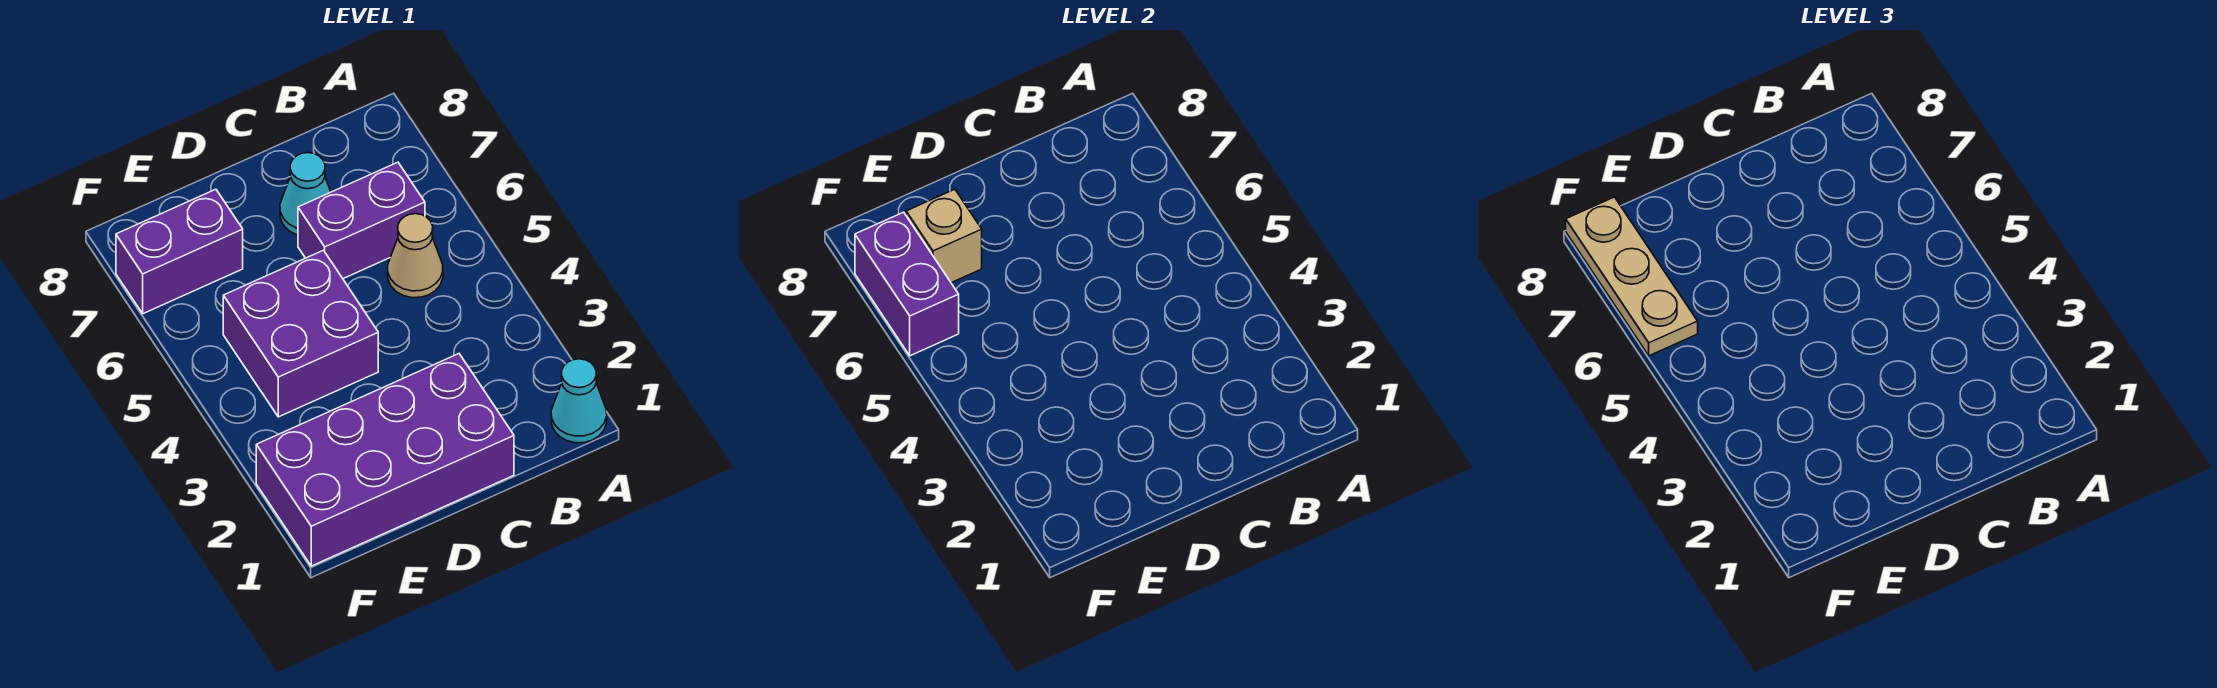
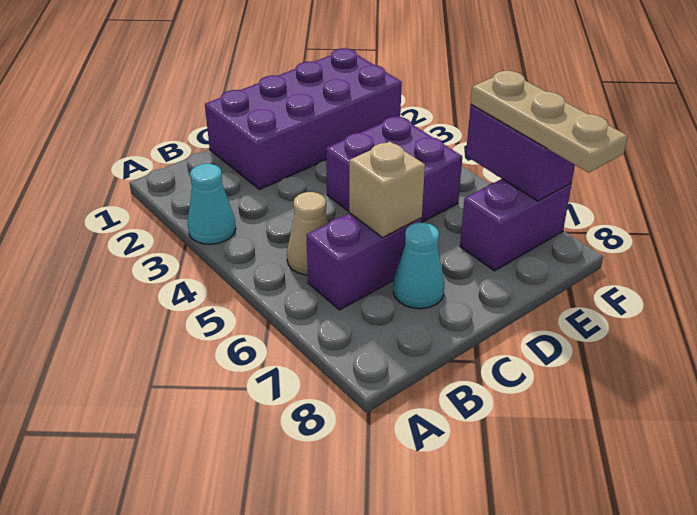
cyan 1x1 cone [551,359,607,443] -> cyan 1x1 cone moved to [187,164,236,244]
tan 1x1 brick [906,189,982,283] -> tan 1x1 brick moved to [349,142,425,237]

